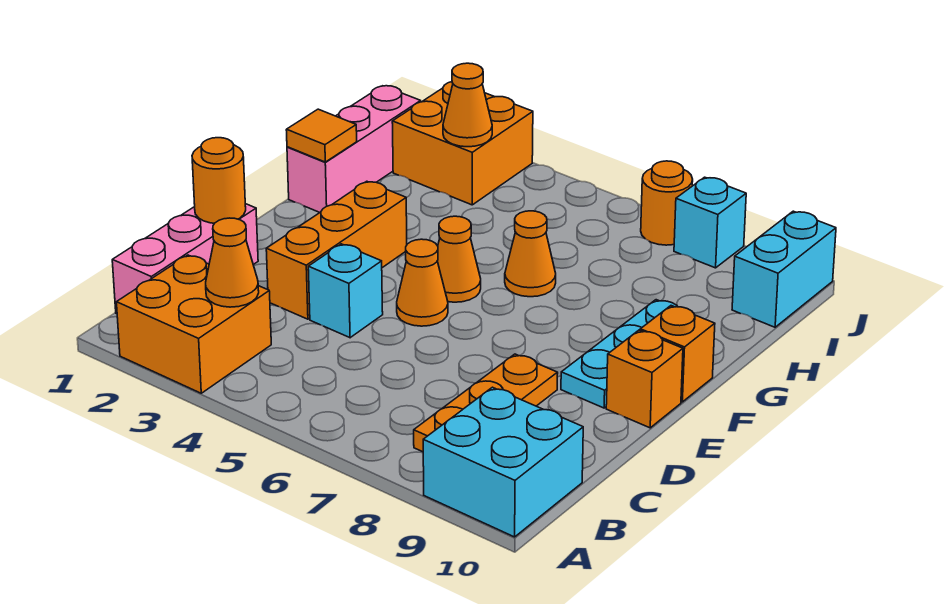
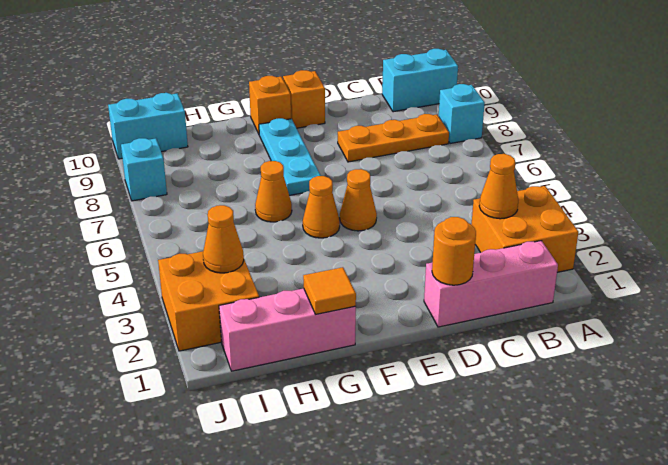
cyan 2x2 brick [423,387,583,537] -> cyan 1x2 brick [382,49,458,112]
orange 1x3 brick [266,181,407,319] -> none
cyan 1x1 brick [308,244,383,338] -> cyan 1x1 brick moved to [439,84,485,144]
cyan 1x3 plate [561,300,678,408] -> cyan 1x3 plate turned to [259,118,321,196]
orange 1x1 round brick [641,161,693,245] -> none

